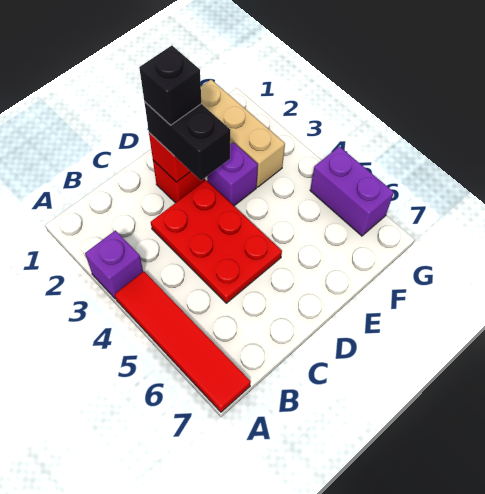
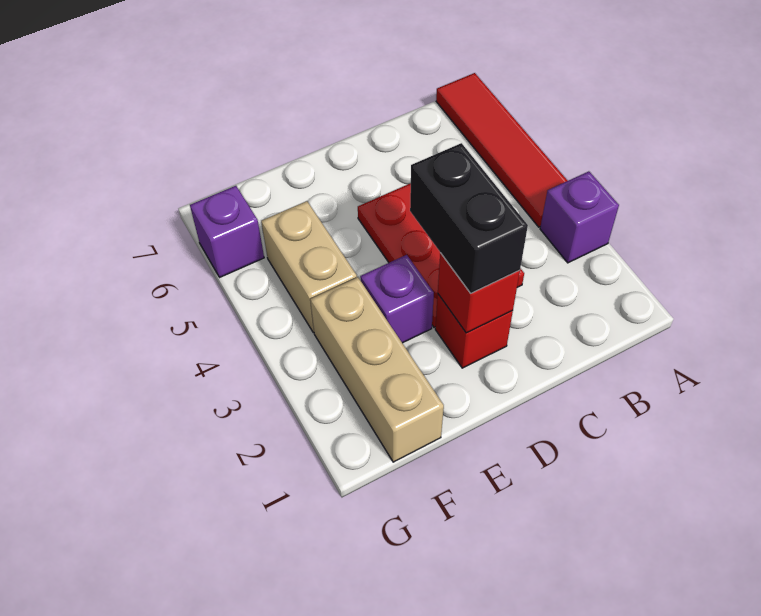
black 1x1 brick [139,46,201,125] -> none
none -> tan 1x2 brick [261,201,357,333]
purple 1x2 brick [310,146,394,236] -> purple 1x1 brick [190,186,264,277]

